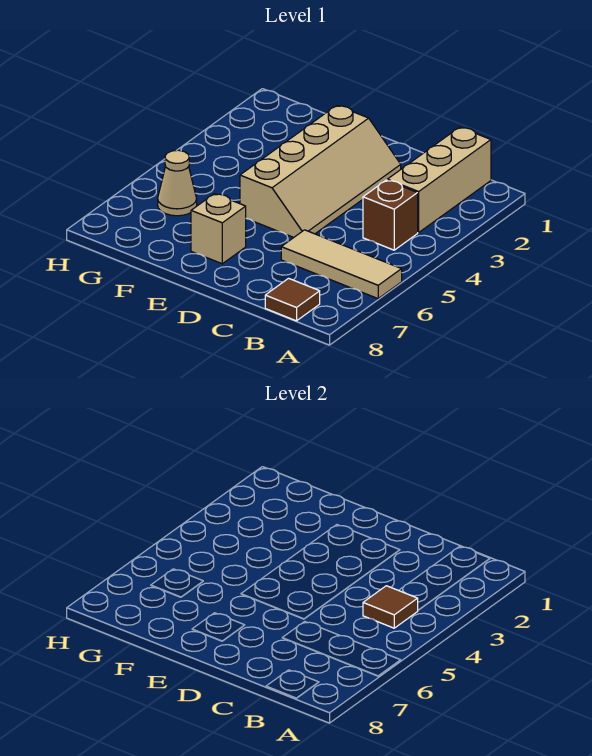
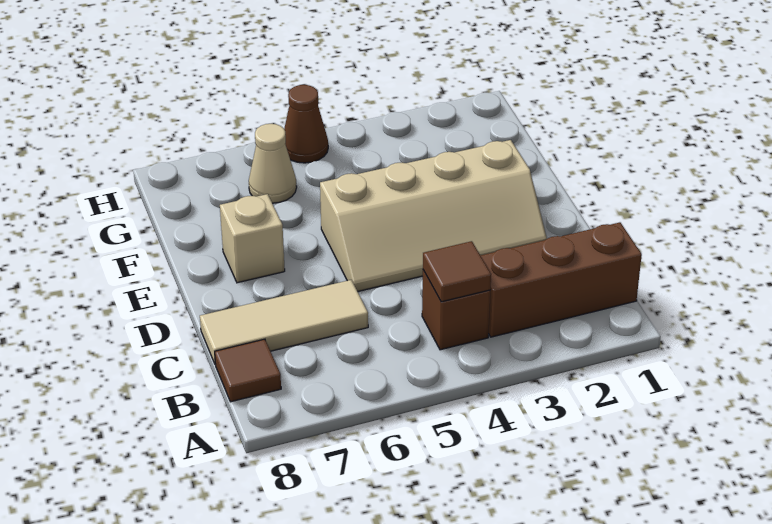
tan 1x3 tile [281,230,402,299] -> tan 1x3 tile turned to [200,280,368,365]
tan 1x3 brick [387,127,491,232] -> brown 1x3 brick [480,222,642,337]
none -> brown 1x1 cone [284,85,328,163]

